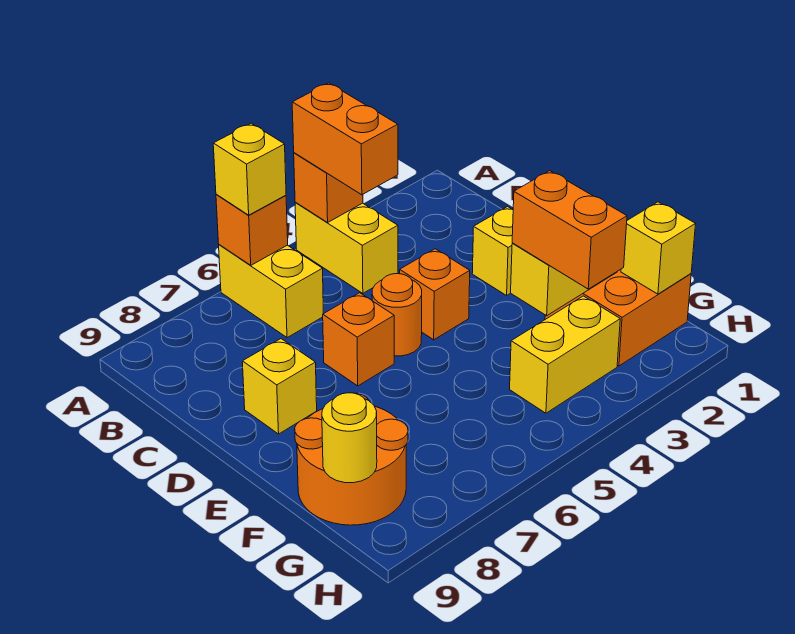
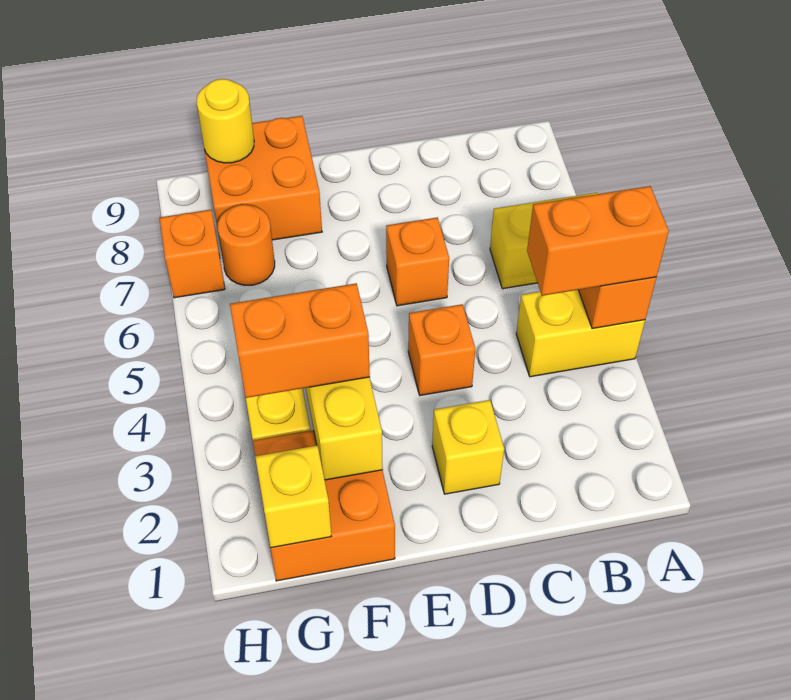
orange 1x1 brick [216,194,288,265] -> orange 1x1 brick moved to [160,210,225,298]
yellow 1x1 brick [213,123,286,215] -> none
orange 1x1 round brick [372,274,422,356] -> orange 1x1 round brick moved to [218,204,275,285]
yellow 1x1 brick [242,339,317,434] -> none
orange 2x2 round brick [295,393,408,525] -> orange 2x2 brick [204,116,322,240]

